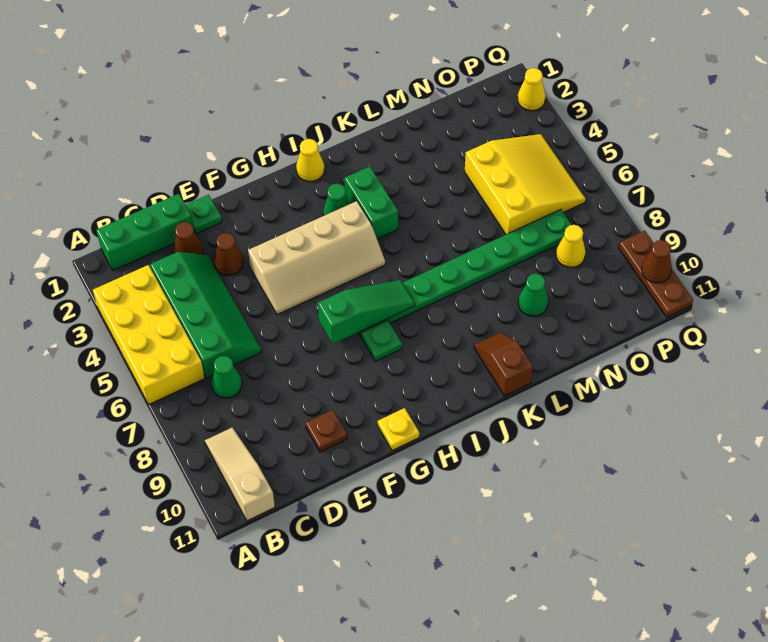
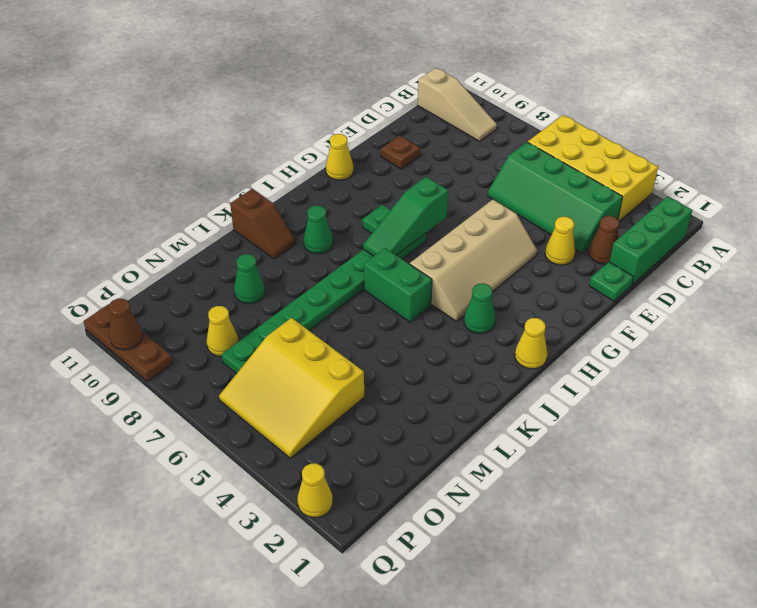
green 1x1 cone [211,356,242,398] -> green 1x1 cone moved to [304,206,333,254]
brown 1x1 cone [214,233,243,275] -> yellow 1x1 cone [545,217,575,265]
tan 2x4 slope [248,201,385,315] -> tan 2x4 slope turned to [410,200,537,321]
yellow 1x1 plate [378,408,419,451] -> yellow 1x1 cone [326,134,353,180]
green 1x2 brick [344,166,398,239] -> green 1x2 brick moved to [364,248,432,322]

